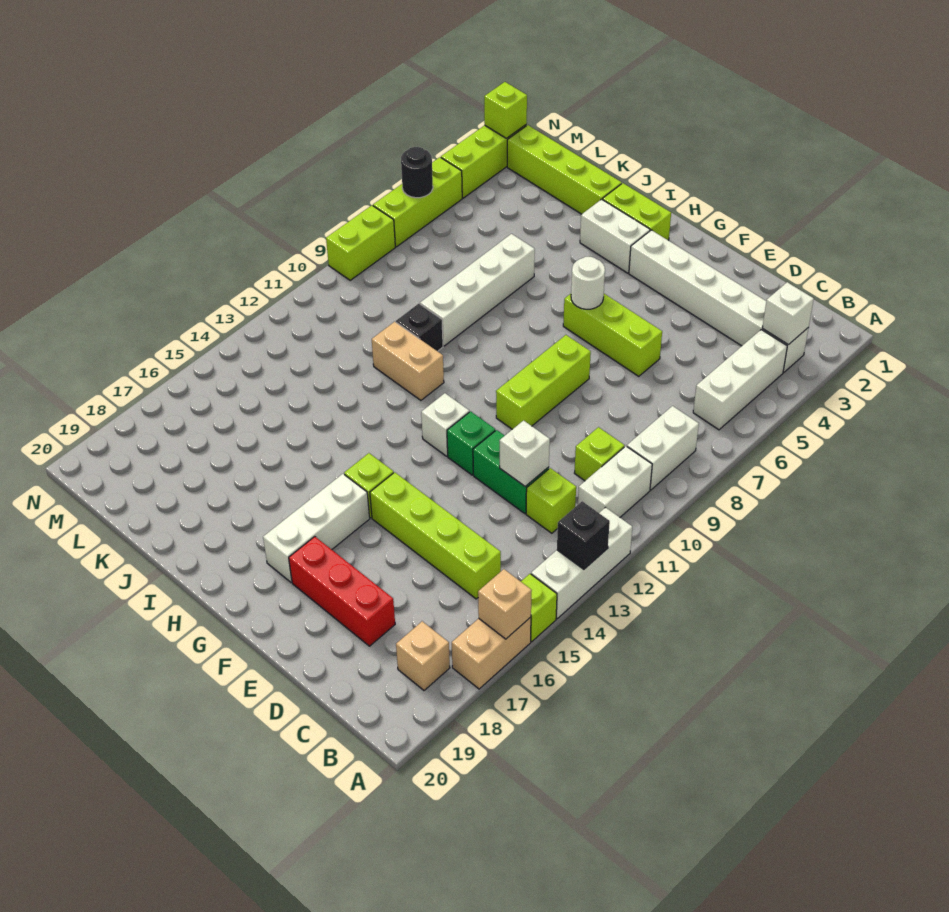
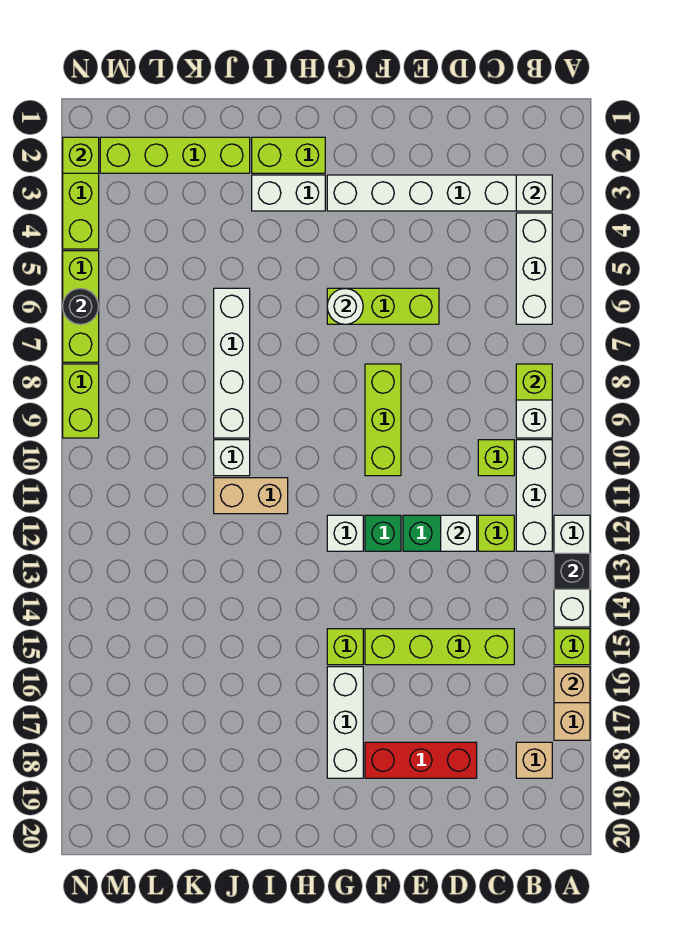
none -> lime 1x1 brick [516,364,552,400]
white 1x2 brick [578,446,652,517] -> white 1x3 brick [516,440,552,551]
black 1x1 brick [396,304,443,351] -> white 1x1 brick [214,440,250,476]

